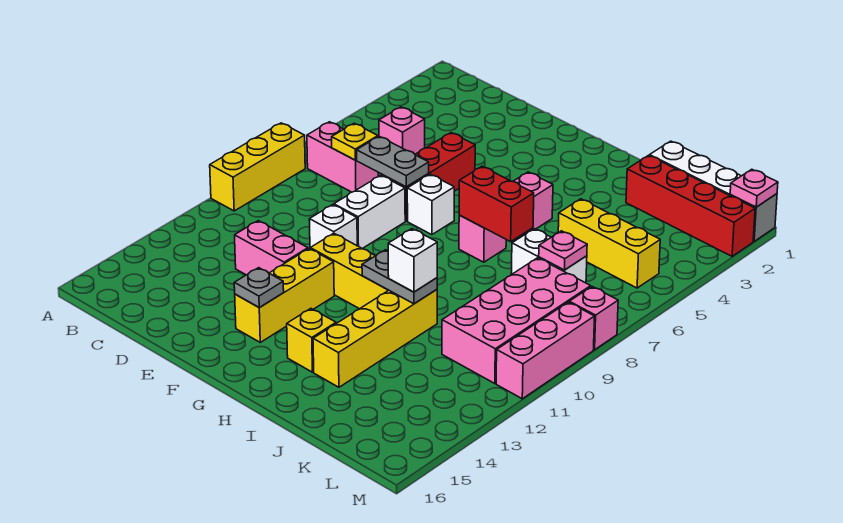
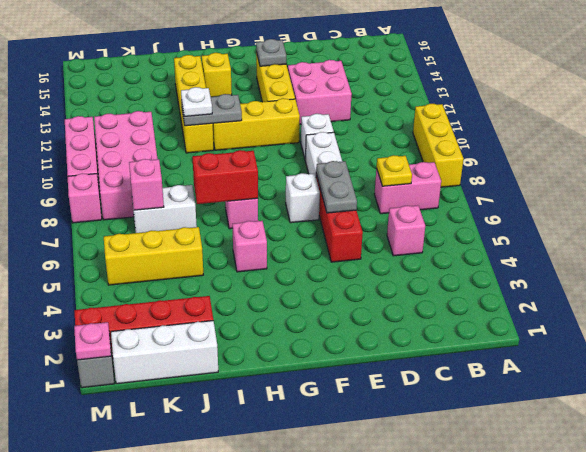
grey 1x2 plate [357,136,429,187] -> grey 1x2 plate turned to [316,161,357,213]
pink 1x2 brick [235,221,308,275] -> pink 2x2 brick [288,60,352,124]
white 1x1 brick [388,229,437,292] -> white 1x1 plate [181,87,212,116]
pink 1x1 plate [539,231,587,270] -> pink 1x1 brick [129,159,164,210]

